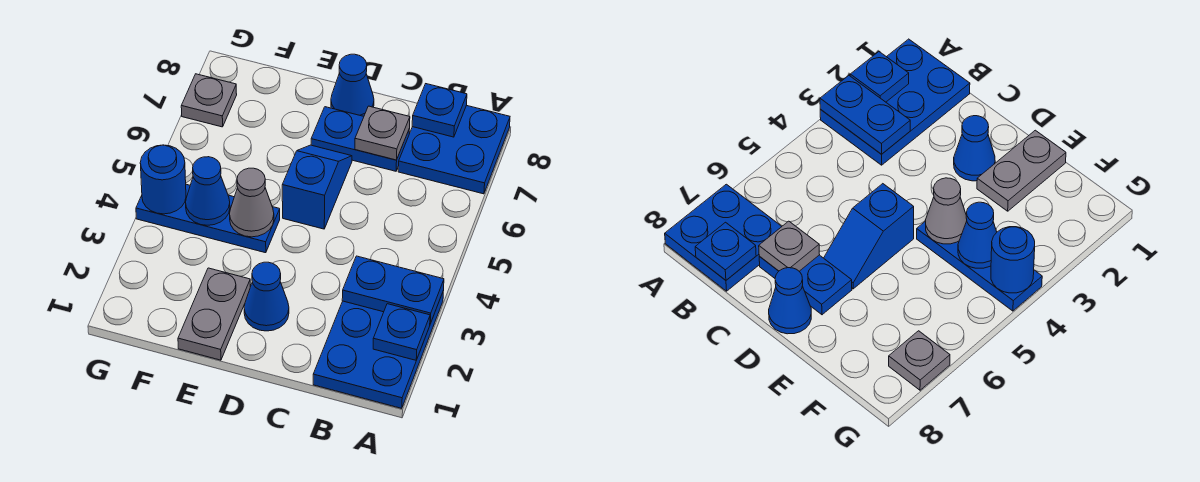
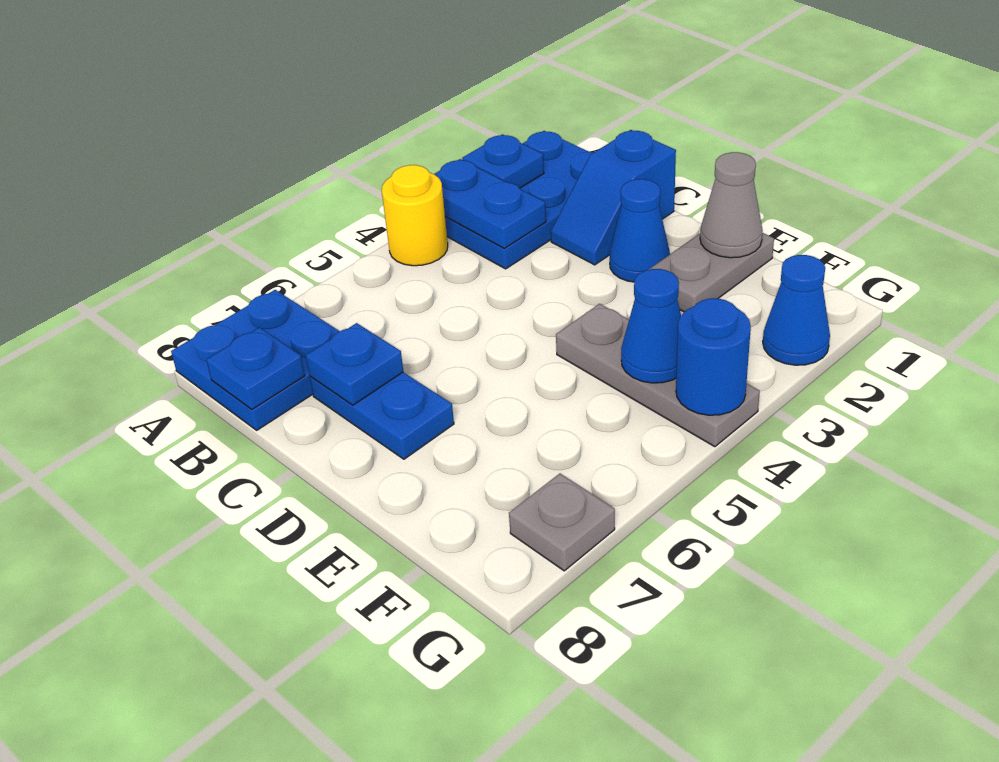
none -> yellow 1x1 round brick [382,165,448,266]
grey 1x1 plate [355,106,410,160] -> blue 1x1 plate [306,323,403,405]
blue 1x2 slope [282,145,352,229] -> blue 1x2 slope moved to [551,130,676,265]
blue 1x1 cone [331,54,374,116] -> blue 1x1 cone moved to [763,255,830,365]
blue 1x3 plate [136,184,280,253] -> grey 1x3 plate [556,304,760,447]
grey 1x1 cone [230,168,274,237] -> grey 1x1 cone moved to [700,152,763,258]

